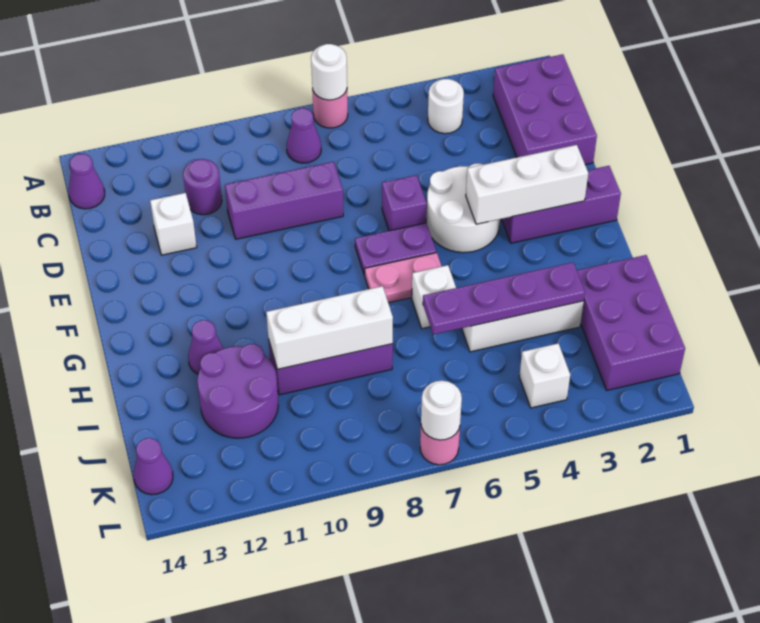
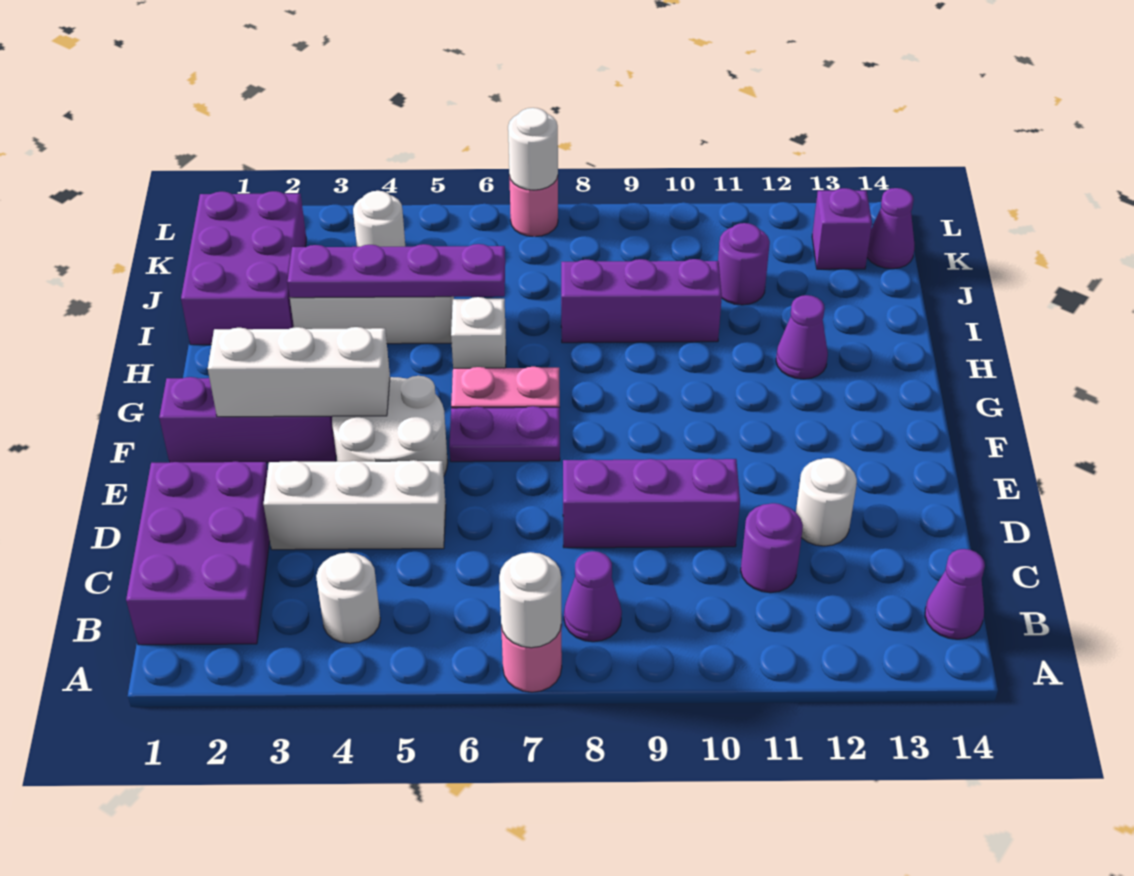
white 1x1 brick [150,193,197,255] -> white 1x1 round brick [796,458,857,546]
purple 1x1 brick [382,175,427,231] -> purple 1x1 brick moved to [812,188,872,269]
white 1x3 brick [266,286,393,369] -> white 1x3 brick moved to [264,460,446,550]
purple 2x2 round brick [197,344,278,438] -> purple 1x1 round brick [718,223,770,305]
white 1x1 brick [519,343,570,408] -> white 1x1 round brick [353,191,405,247]

